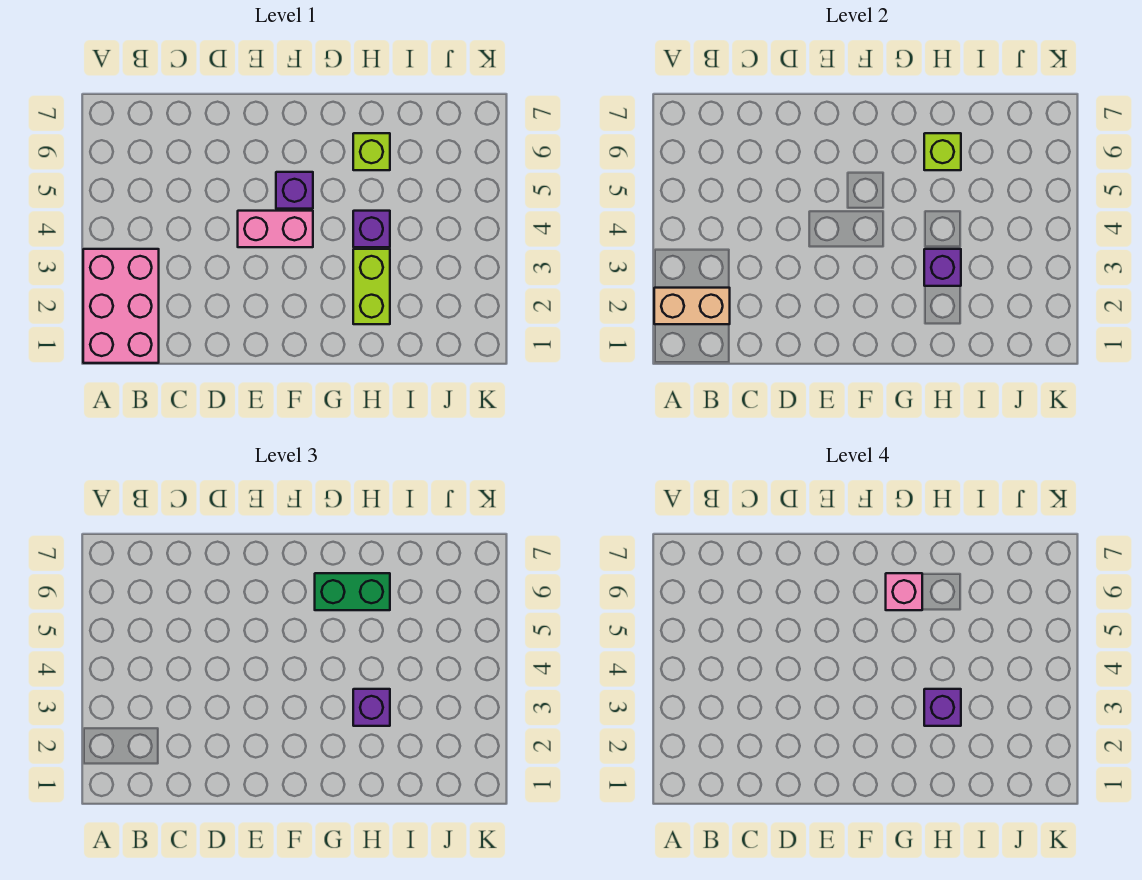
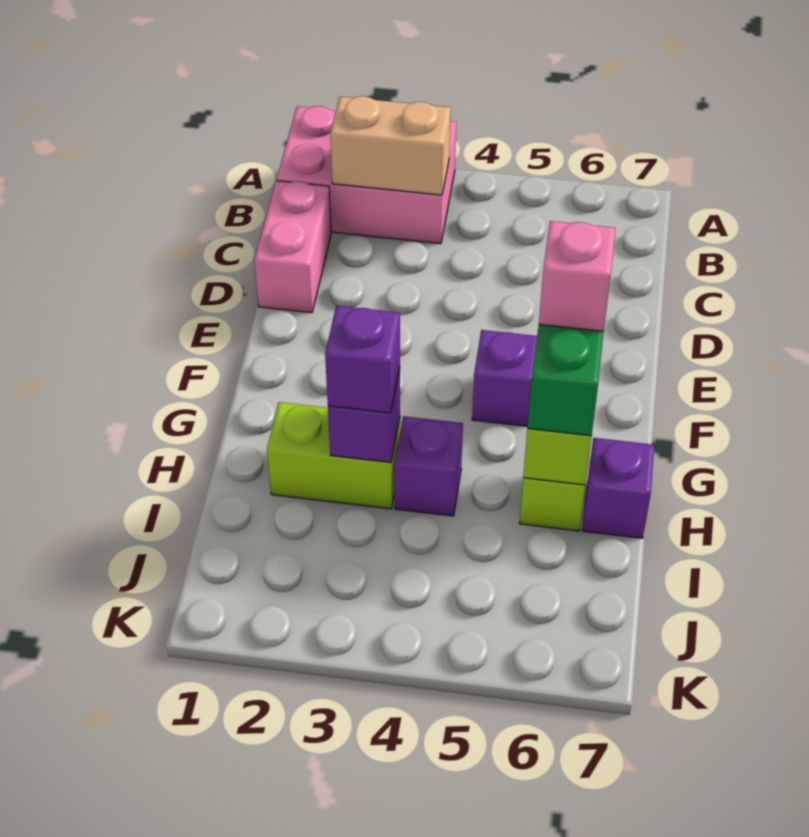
tan 1x2 brick [654,288,730,324] -> tan 1x2 brick turned to [330,96,451,195]
pink 1x2 brick [238,211,313,247] -> pink 1x2 brick moved to [254,181,331,313]
purple 1x1 brick [924,689,961,726] -> purple 1x1 brick moved to [583,438,654,538]

